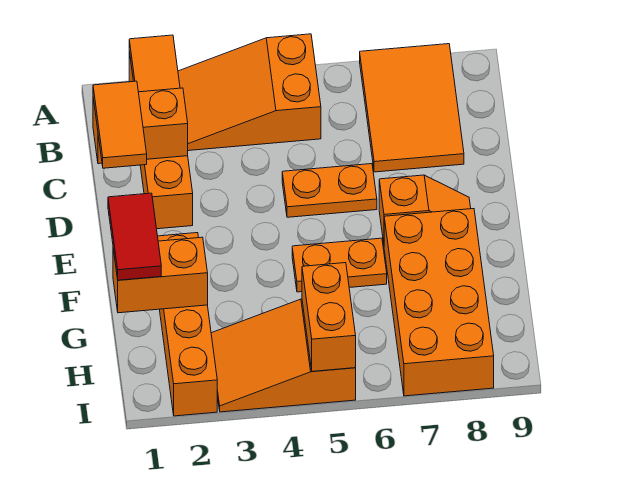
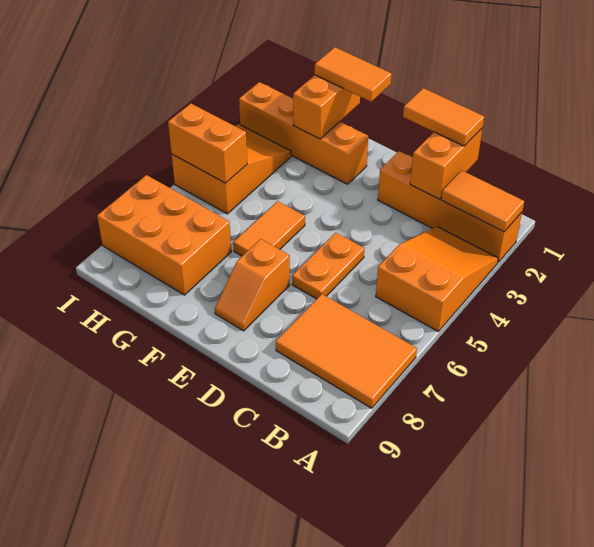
red 1x2 tile [108,193,161,280] -> orange 1x2 tile [315,47,392,102]
orange 1x2 plate [292,238,387,292] -> orange 1x2 tile [233,201,305,256]
orange 2x4 brick [384,209,494,396] -> orange 2x3 brick [97,175,231,295]

